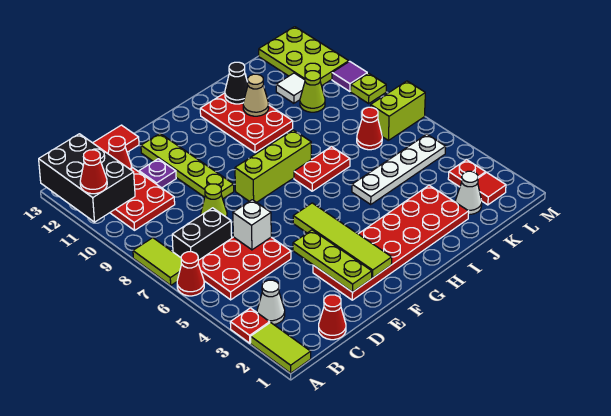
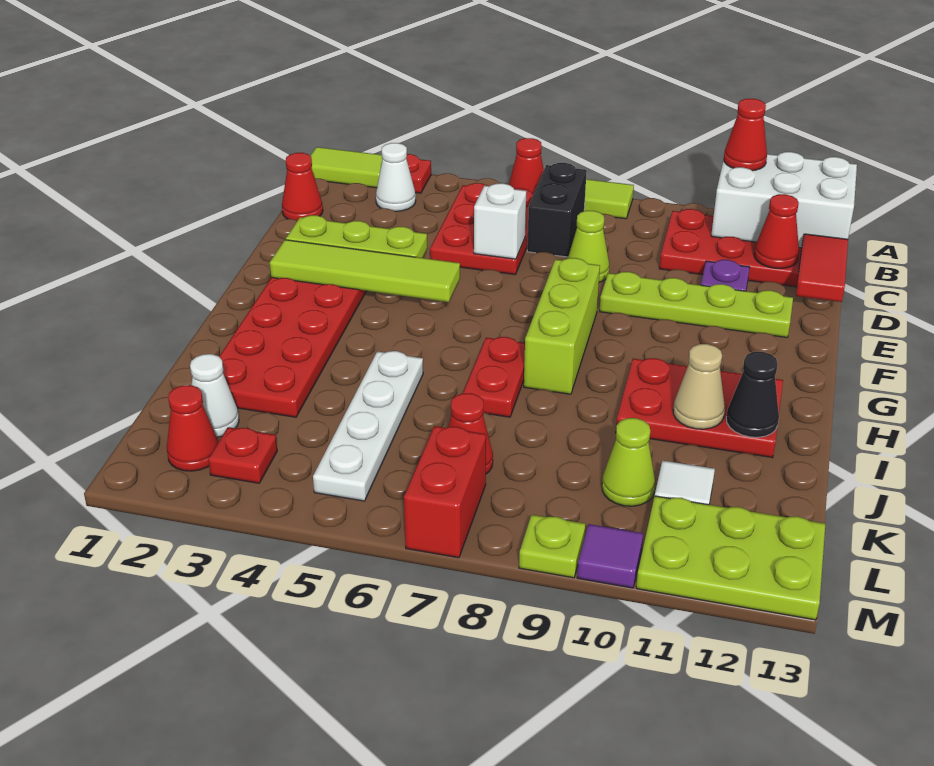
black 2x3 brick [39,134,135,222] -> white 2x3 brick [711,152,857,248]
red 1x1 tile [478,172,506,205] -> red 1x1 cone [167,385,218,471]
lime 1x2 brick [371,81,425,140] -> red 1x2 brick [404,426,486,558]

